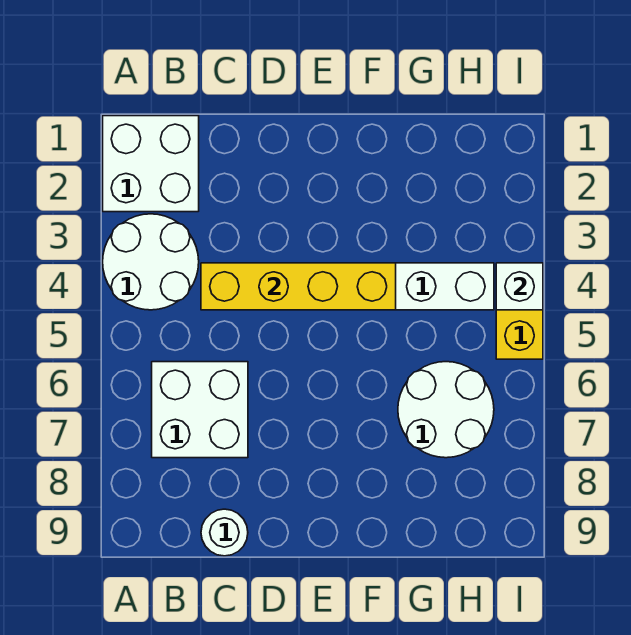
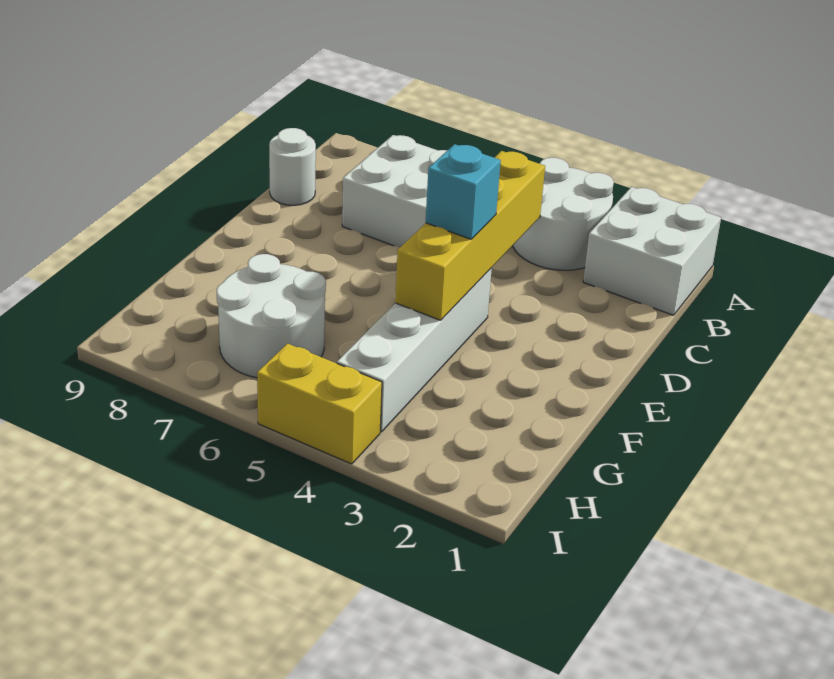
none -> cyan 1x1 brick [426,144,501,239]
white 1x1 brick [496,263,543,310] -> none

